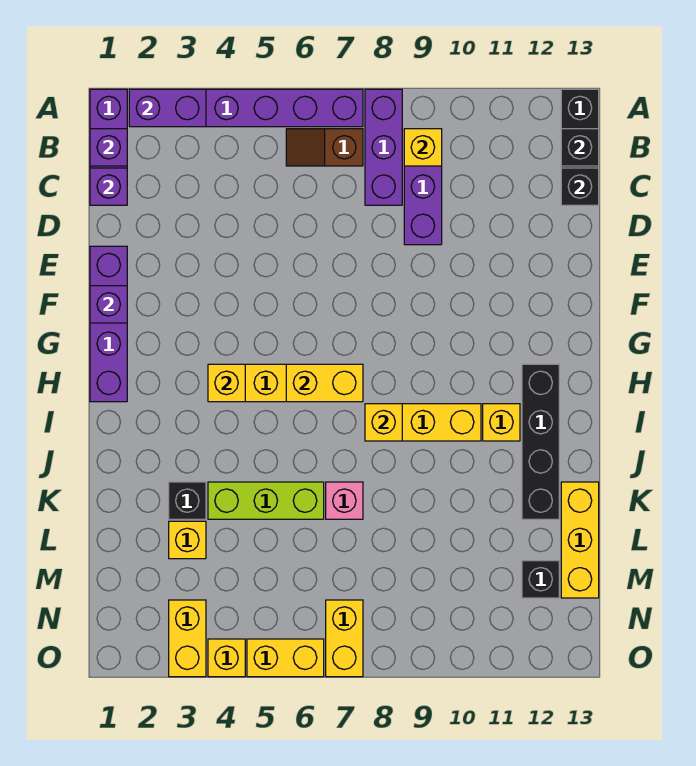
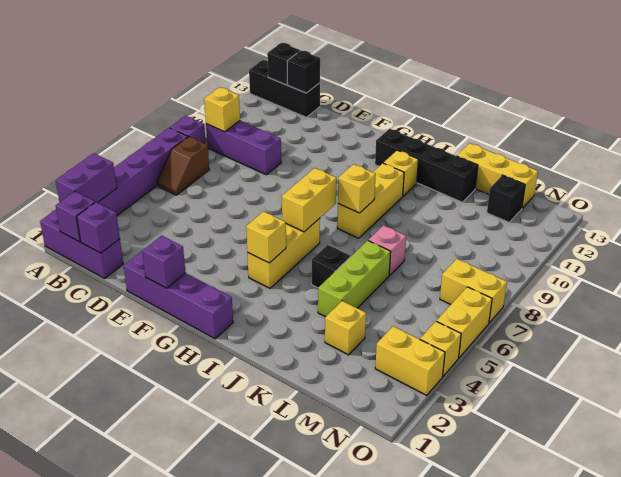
purple 1x3 brick [365,89,402,205] -> purple 1x1 brick [170,116,206,144]
black 1x1 brick [169,482,206,519] -> black 1x1 brick moved to [312,245,350,288]

